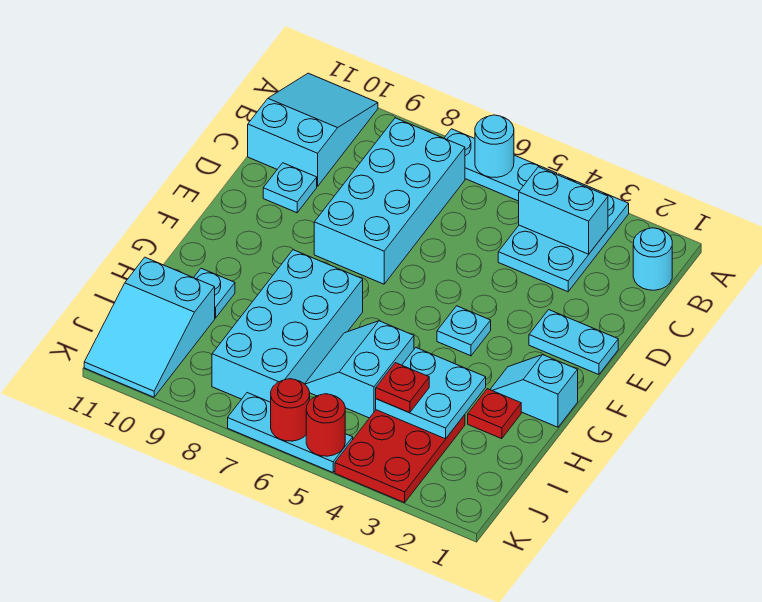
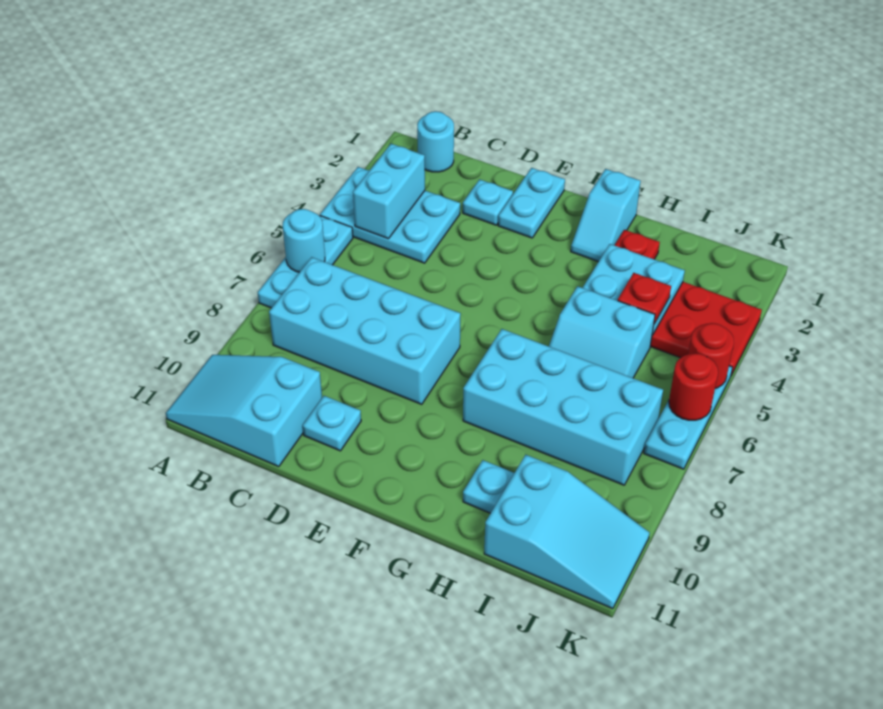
cyan 1x1 plate [437,306,491,356] -> cyan 1x1 plate moved to [463,179,513,225]

